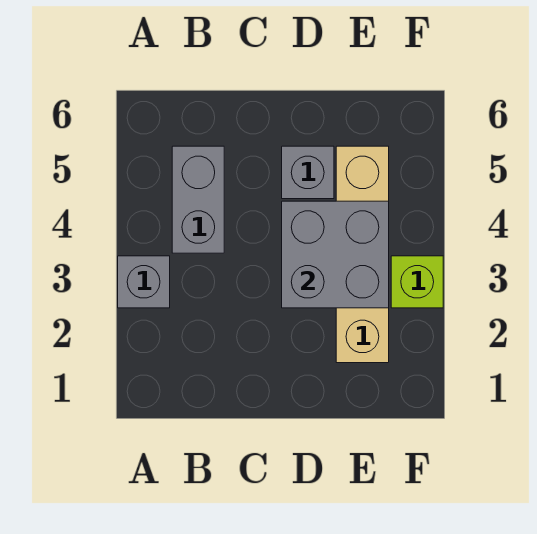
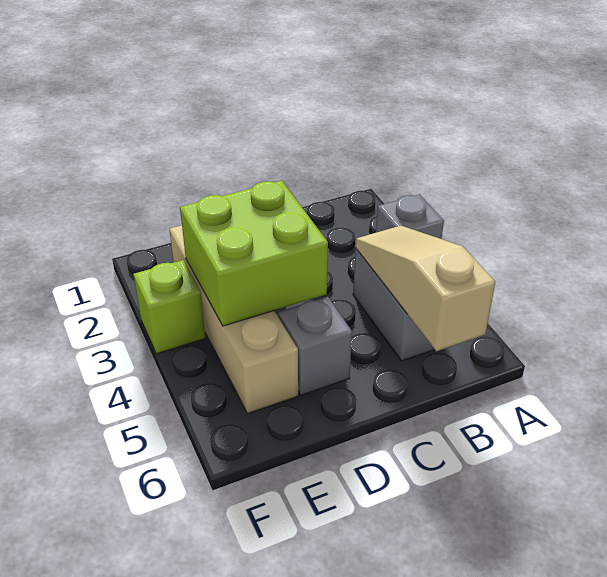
none -> tan 1x3 slope [356,226,495,351]
grey 2x2 brick [282,201,389,308] -> lime 2x2 brick [180,181,328,326]

